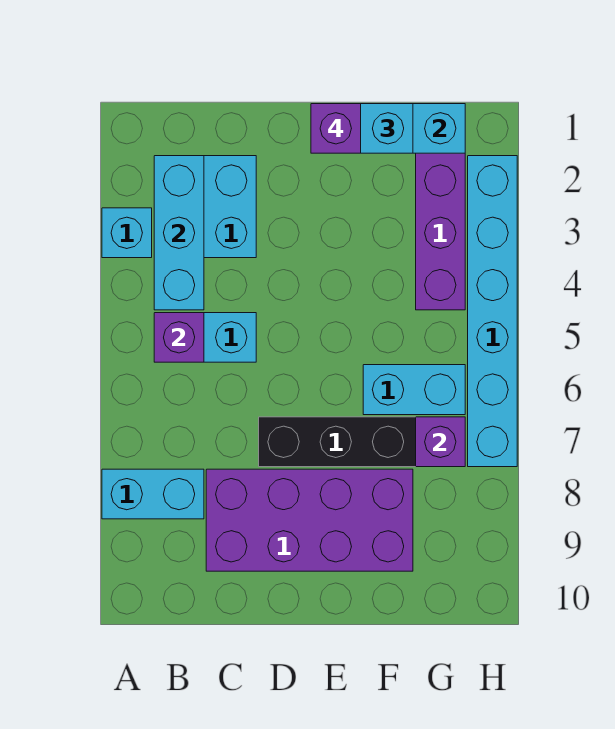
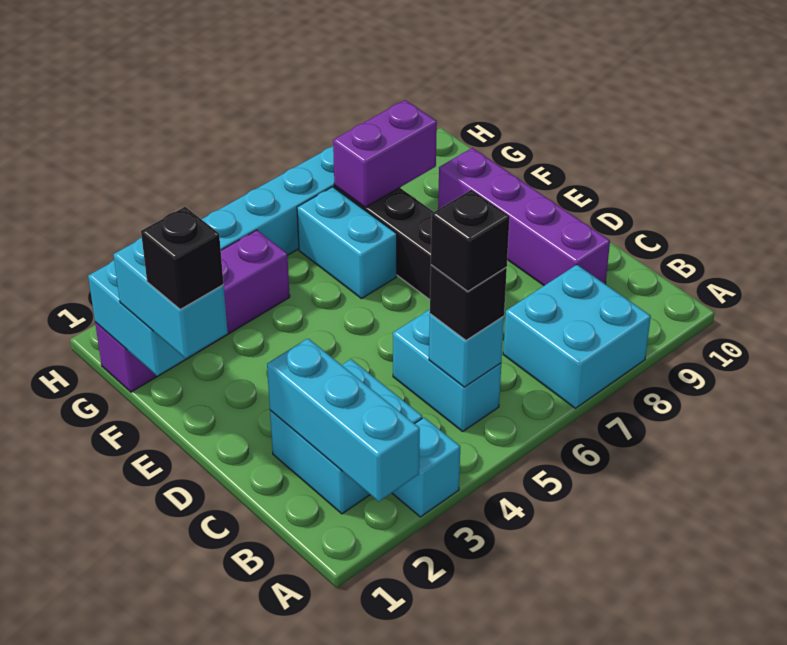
cyan 1x2 brick [102,469,204,519] -> cyan 2x2 brick [503,265,651,408]
cyan 1x3 brick [154,156,204,310] -> cyan 1x3 brick turned to [267,338,420,502]
purple 1x1 brick [154,313,204,362] -> cyan 1x1 brick [429,314,504,387]
none -> black 1x1 brick [430,265,507,340]
none -> black 1x1 brick [431,190,510,291]
purple 2x4 brick [206,469,413,571] -> purple 1x4 brick [438,148,610,286]
purple 1x1 brick [311,104,361,153] -> black 1x1 brick [141,207,224,309]
purple 1x1 brick [416,417,465,467] -> purple 1x2 brick [333,100,437,207]

